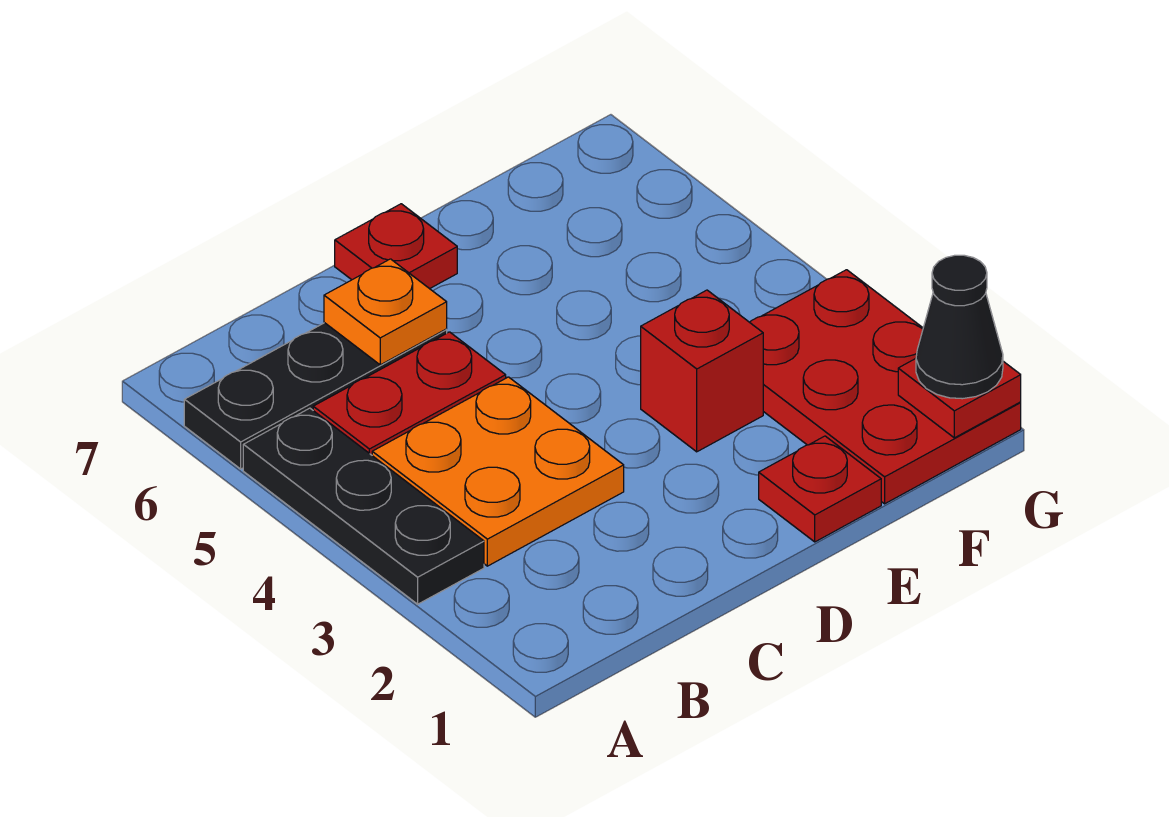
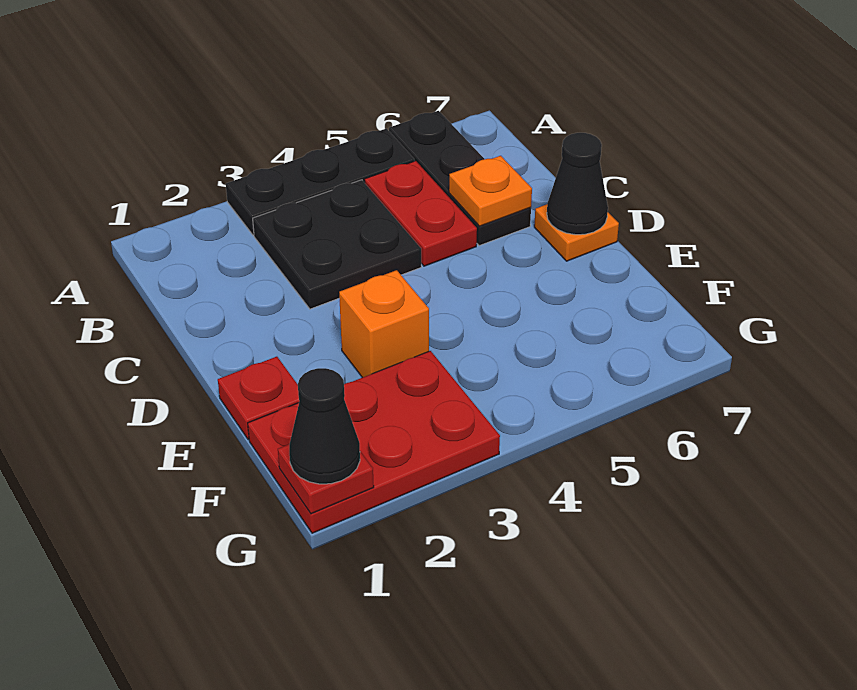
orange 2x2 plate [372,377,624,566] -> black 2x2 plate [253,180,421,309]
red 1x1 plate [335,204,457,289] -> orange 1x1 plate [534,204,619,261]
none -> black 1x1 cone [547,133,608,235]
red 1x1 brick [641,290,763,452] -> orange 1x1 brick [339,270,429,378]

